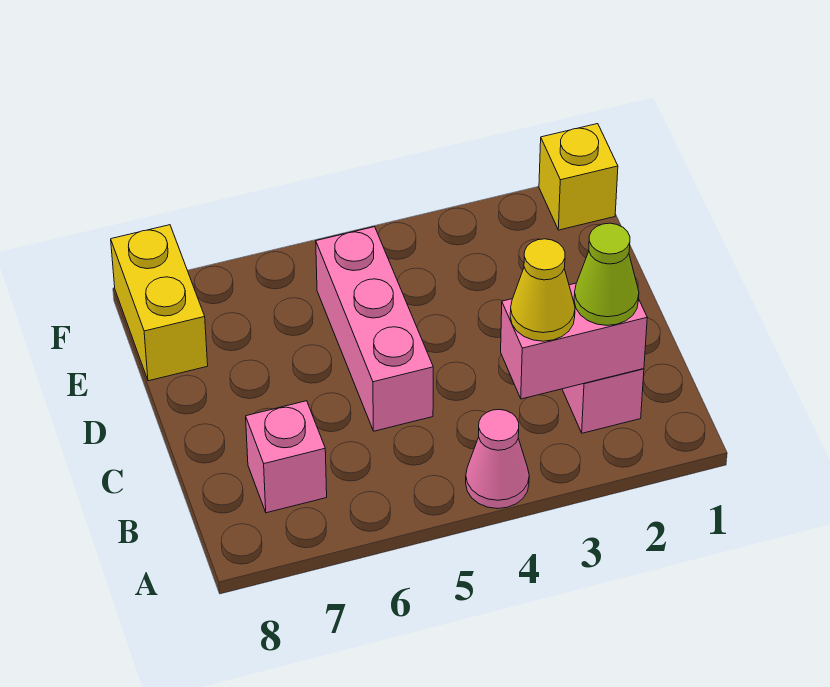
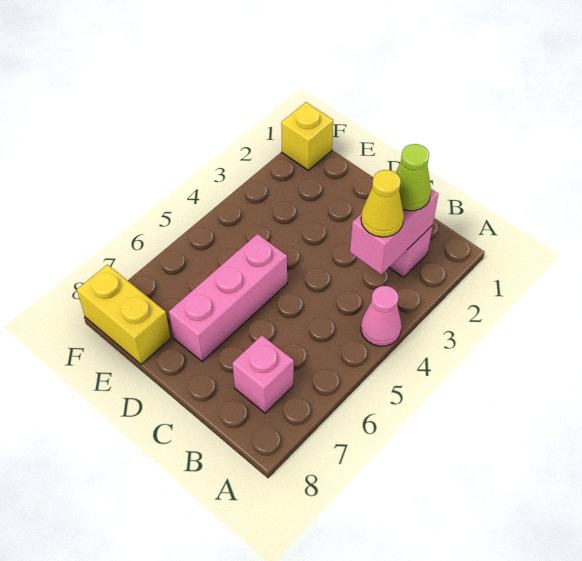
pink 1x3 brick [316,227,433,431] -> pink 1x3 brick turned to [169,234,287,362]

